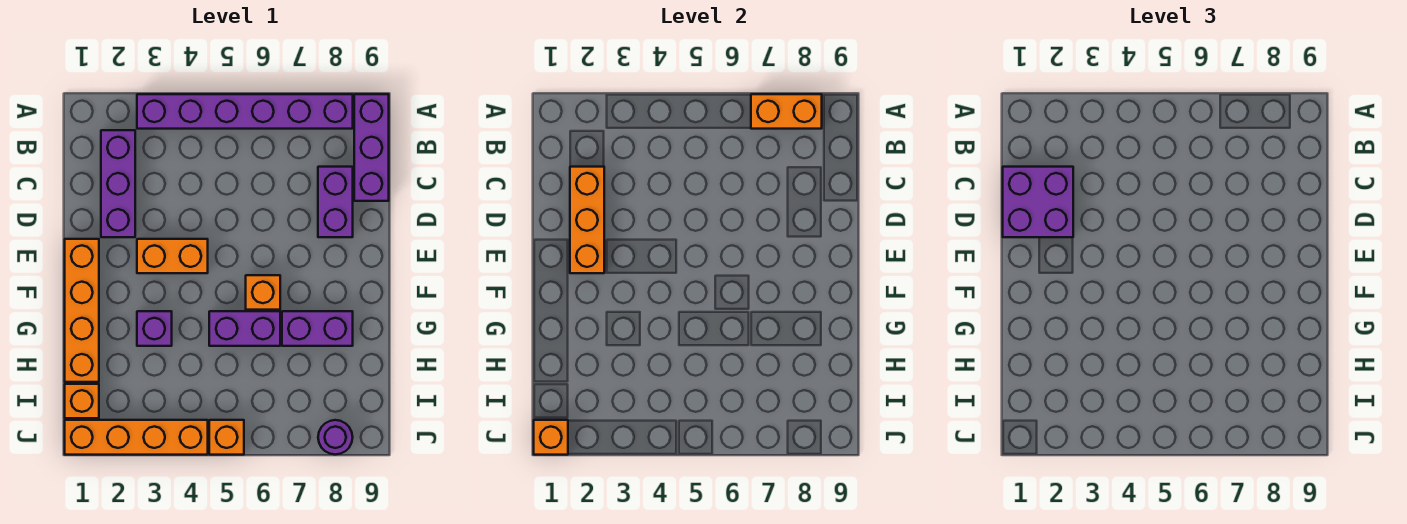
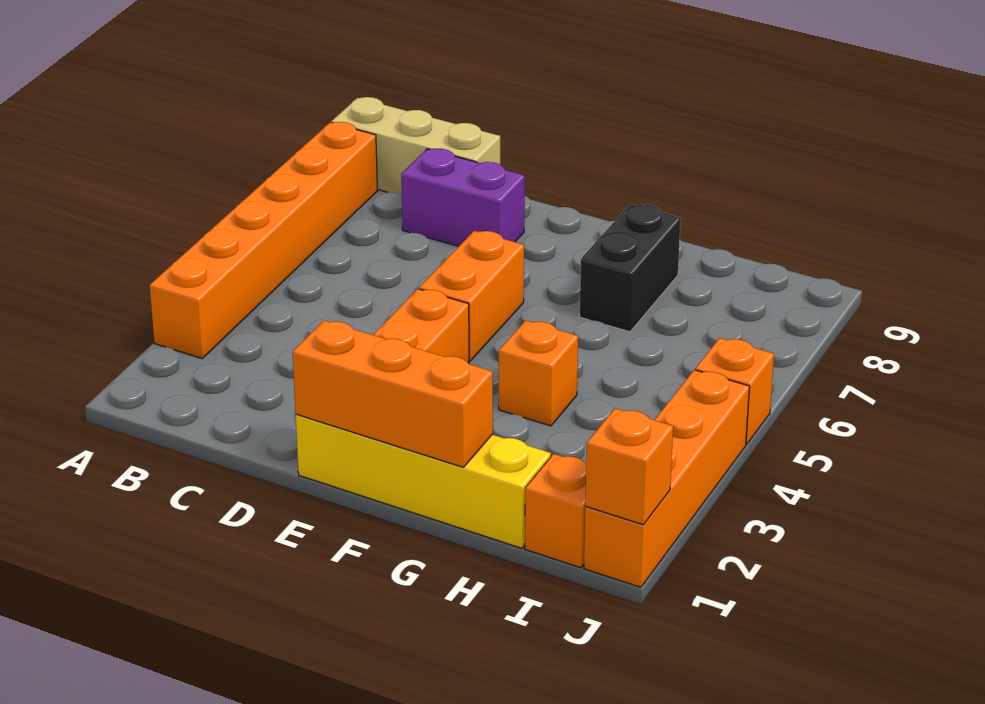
purple 1x6 brick [137,94,353,129] -> orange 1x6 brick [150,122,377,358]
orange 1x2 brick [751,94,822,129] -> orange 1x2 brick moved to [419,231,524,361]
purple 1x3 brick [354,94,389,201] -> tan 1x3 brick [331,97,500,195]
purple 1x3 brick [101,130,135,237] -> none
purple 2x2 brick [1003,167,1073,237] -> none
orange 1x3 brick [570,167,604,273] -> orange 1x3 brick moved to [292,320,493,467]
orange 1x4 brick [65,239,99,382] -> yellow 1x4 brick [296,414,551,548]
orange 1x1 brick [246,275,280,310] -> orange 1x1 brick moved to [499,321,578,426]
purple 1x1 brick [137,311,172,346] -> none
purple 1x2 brick [209,311,280,346] -> none
purple 1x2 brick [282,311,353,346] -> black 1x2 brick [580,204,681,332]
purple 1x1 round brick [318,420,353,455] -> none

